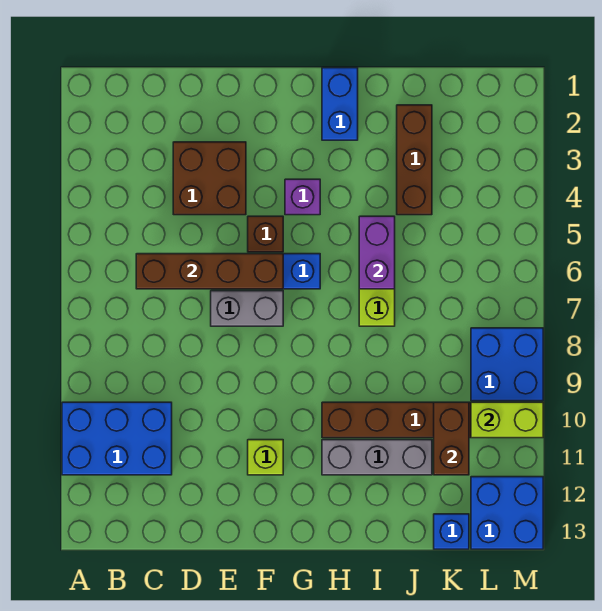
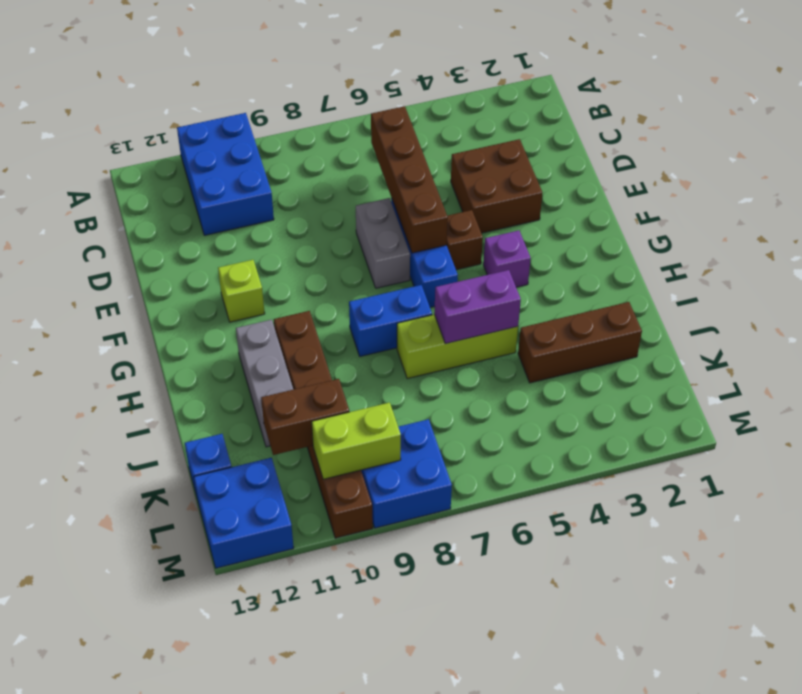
blue 1x2 brick [322,68,358,140] -> blue 1x2 brick moved to [349,285,432,356]
lime 1x2 brick [471,402,543,438] -> lime 1x2 brick turned to [312,402,401,479]

